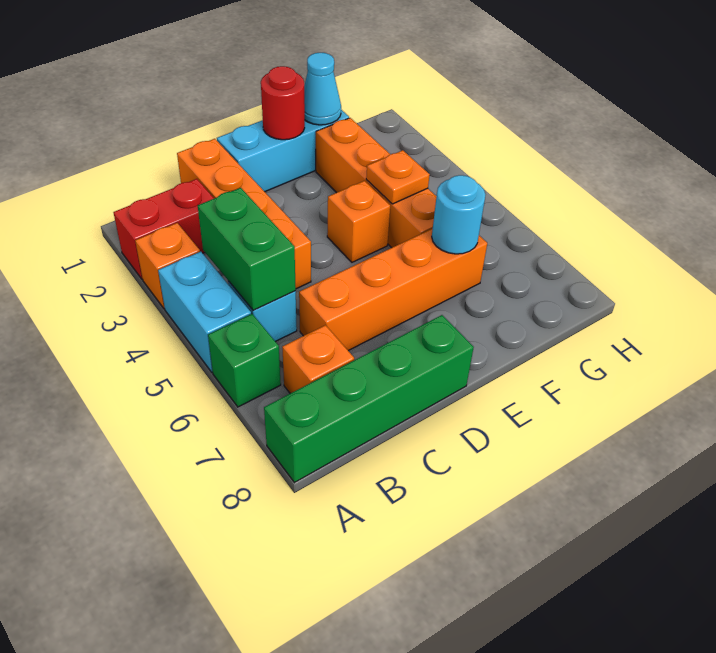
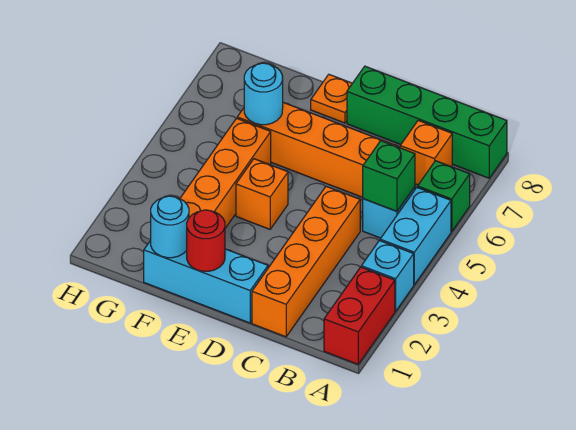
red 1x2 brick [114,179,214,279] -> red 1x2 brick turned to [324,267,395,364]
orange 1x1 brick [135,223,200,309] -> cyan 1x1 brick [361,241,414,311]
green 1x2 brick [198,188,296,310] -> green 1x1 brick [363,141,415,211]
cyan 1x1 cone [304,53,341,125] -> cyan 1x1 round brick [151,196,189,258]
orange 1x1 plate [366,150,430,204] -> orange 1x1 plate moved to [311,74,352,123]

